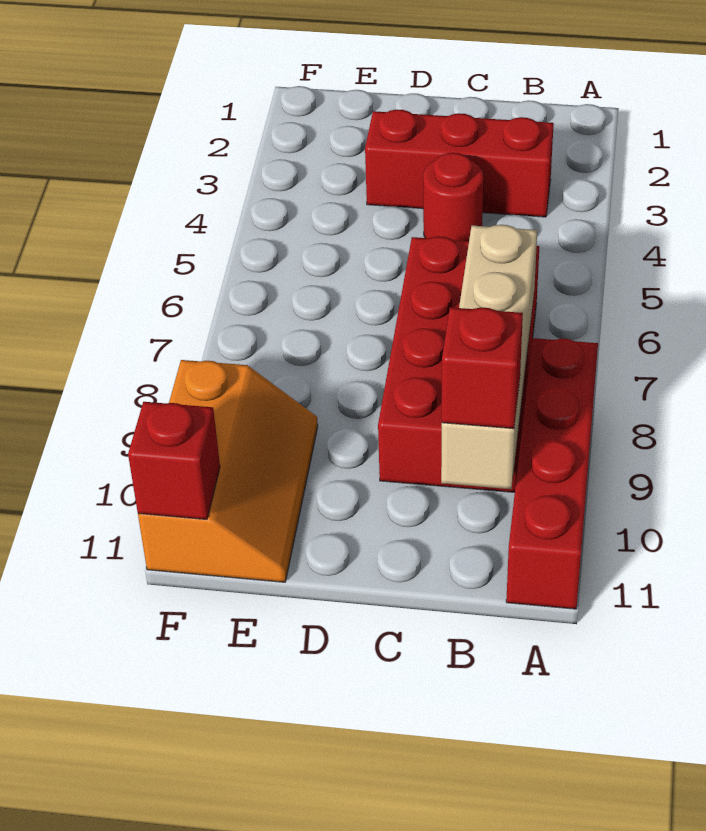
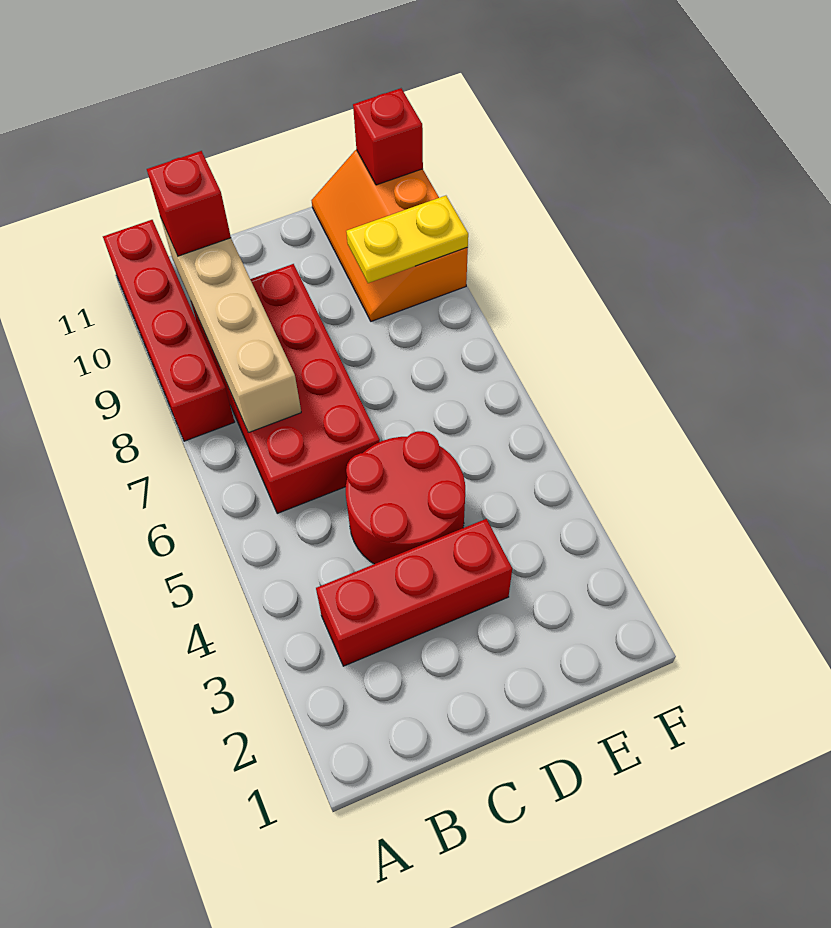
red 1x1 round brick [423,153,483,241] -> red 2x2 round brick [346,431,465,564]
none -> yellow 1x2 plate [346,196,468,283]

